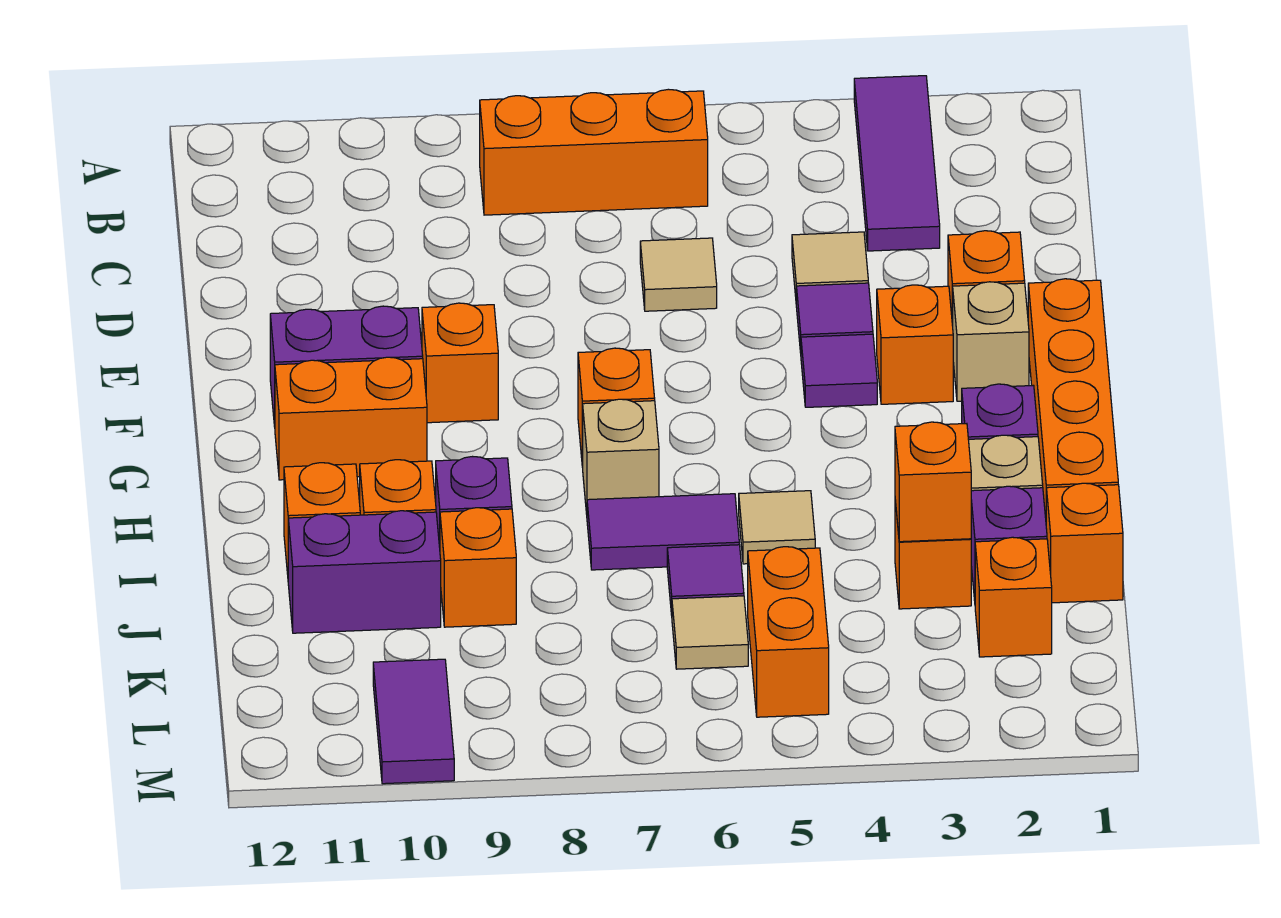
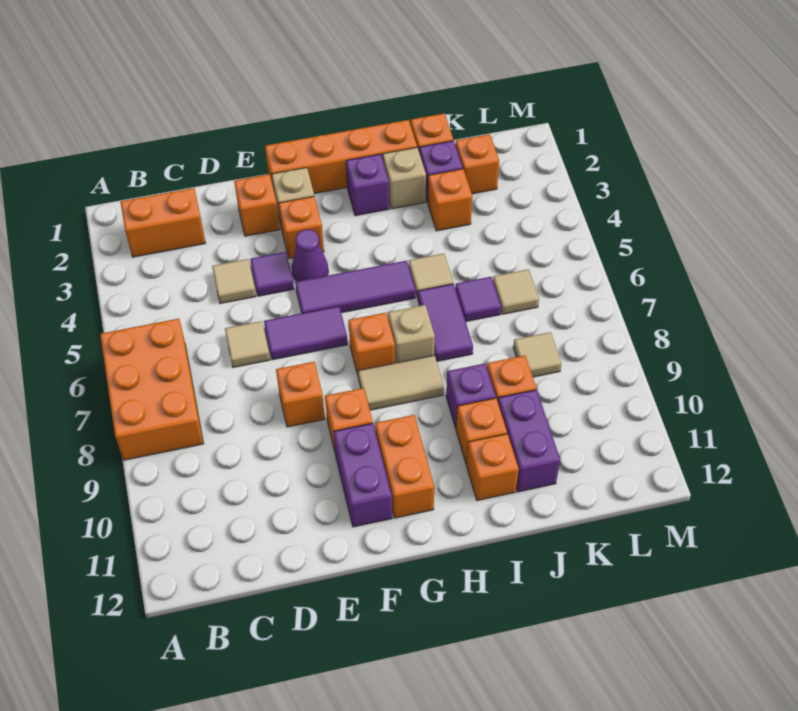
purple 1x3 tile [854,76,940,251] -> purple 1x3 tile moved to [295,261,416,313]
orange 1x3 brick [480,89,708,215] -> orange 2x3 brick [100,319,204,460]
purple 1x1 tile [801,334,877,407] -> purple 1x1 cone [292,230,328,281]
none -> tan 1x2 tile [358,355,444,410]
orange 1x1 brick [895,422,971,542] -> orange 1x1 brick moved to [276,362,325,427]
orange 1x2 brick [748,547,829,717] -> orange 1x2 brick moved to [120,188,205,257]
none -> tan 1x1 tile [513,332,562,377]
purple 1x2 tile [373,659,454,784] -> purple 1x2 tile moved to [264,306,348,360]

